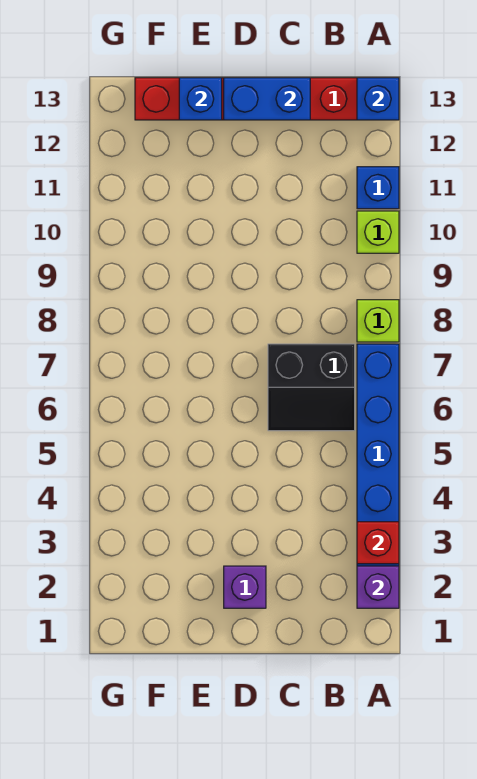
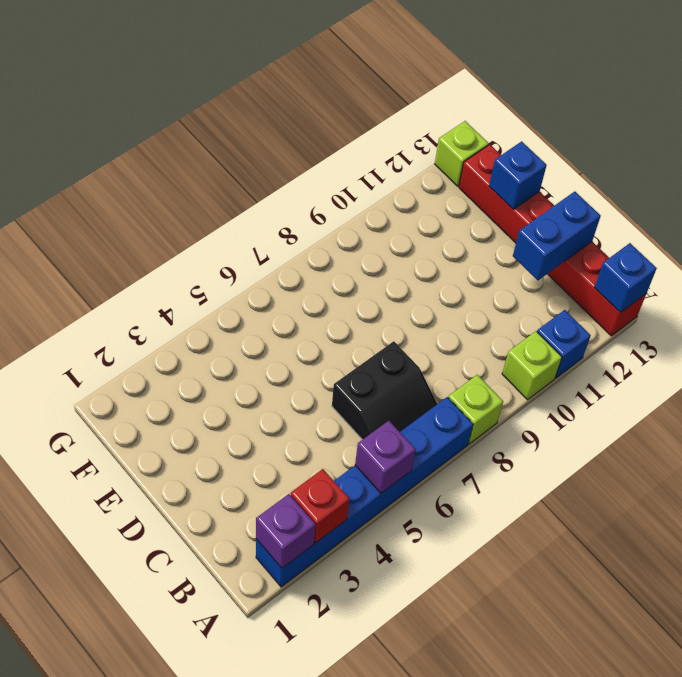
black 2x2 slope [268,344,355,431] -> black 2x2 slope turned to [332,341,437,440]
blue 1x2 brick [224,78,310,120] -> blue 1x2 brick turned to [513,191,601,280]
purple 1x1 brick [224,566,266,608] -> purple 1x1 brick moved to [355,421,416,493]
none -> lime 1x1 brick [435,121,489,186]

